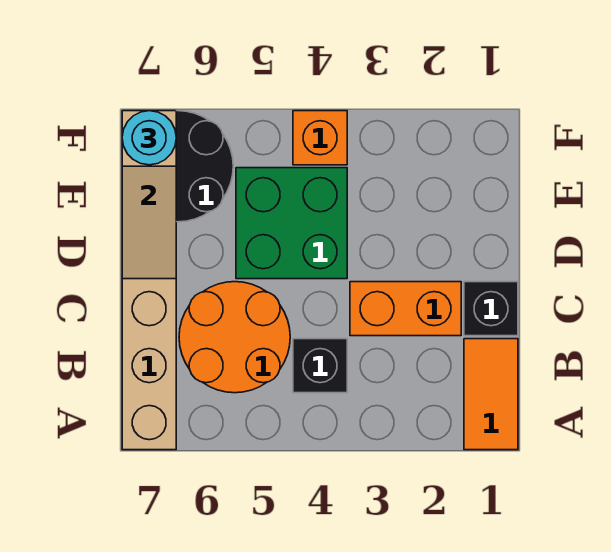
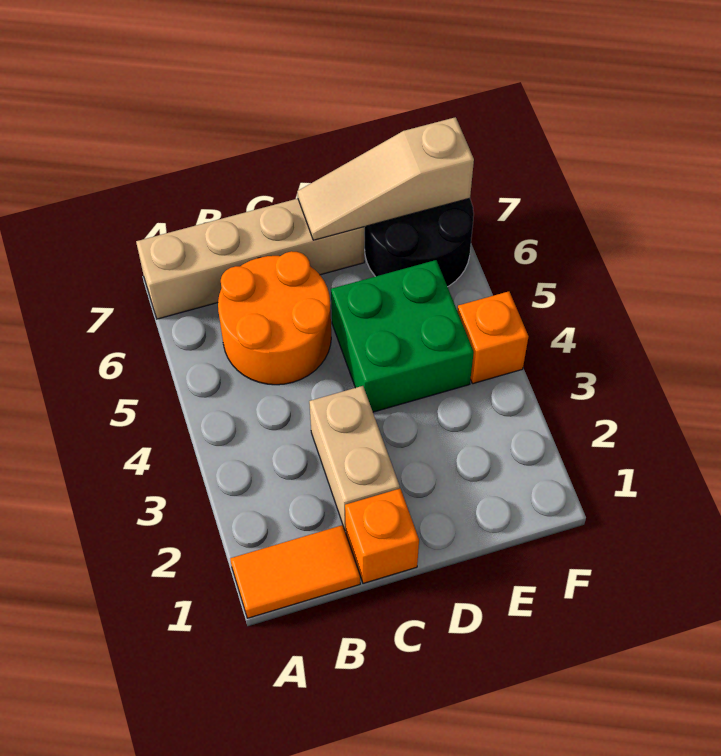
black 1x1 brick [293,339,347,393] -> none
black 1x1 brick [464,282,518,336] -> orange 1x1 brick [345,489,419,583]
orange 1x2 brick [350,282,461,336] -> tan 1x2 brick [309,386,400,531]
cyan 1x1 round brick [122,111,176,165] -> none

